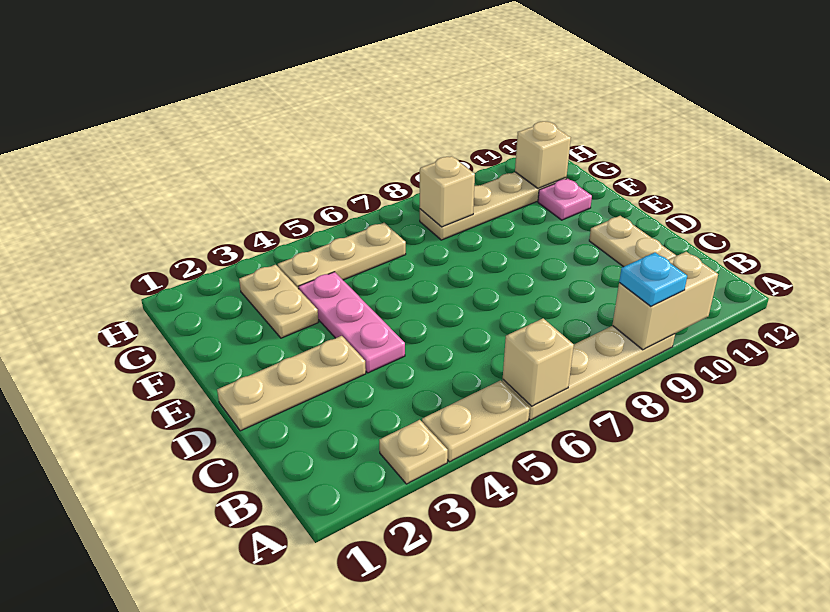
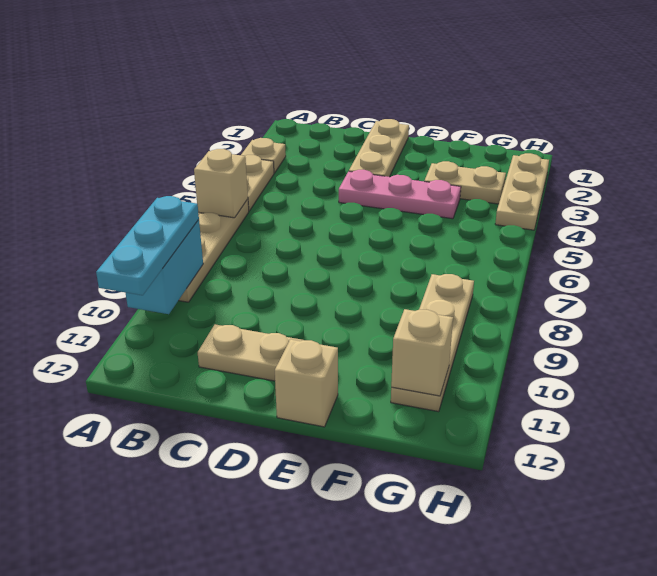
tan 1x2 brick [612,252,718,350] -> cyan 1x2 brick [126,220,203,314]
cyan 1x1 plate [619,252,687,306] -> cyan 1x3 plate [96,196,199,295]
pink 1x1 plate [538,179,592,220] -> none
tan 1x3 plate [278,223,406,289] -> tan 1x3 plate moved to [495,153,549,230]
tan 1x1 brick [420,156,475,227] -> tan 1x1 brick moved to [275,339,338,427]

